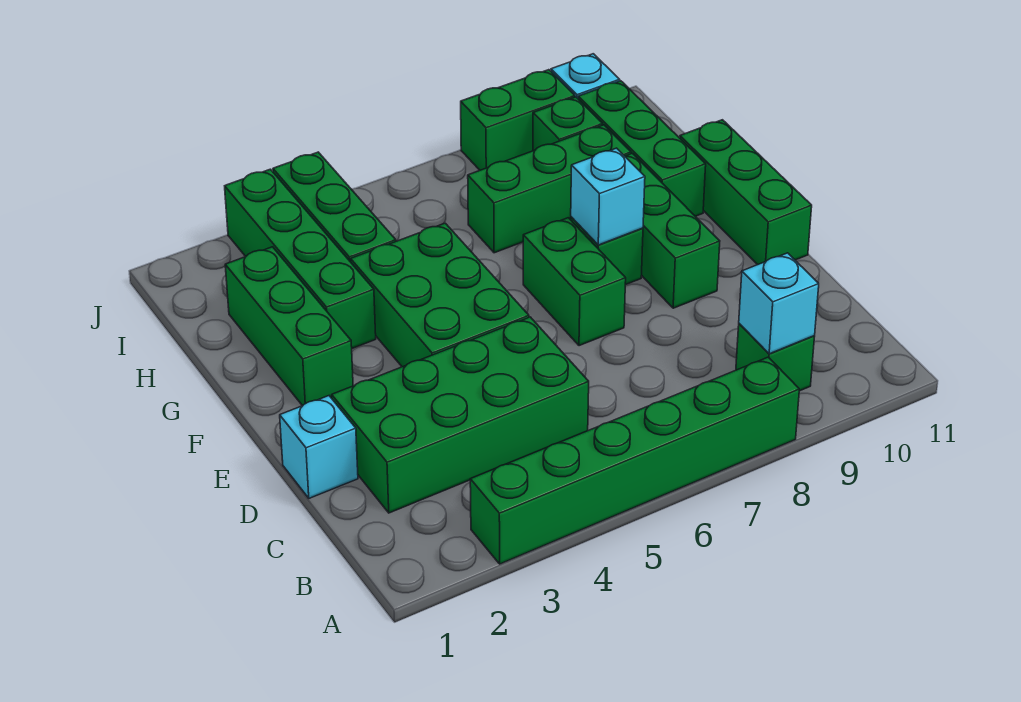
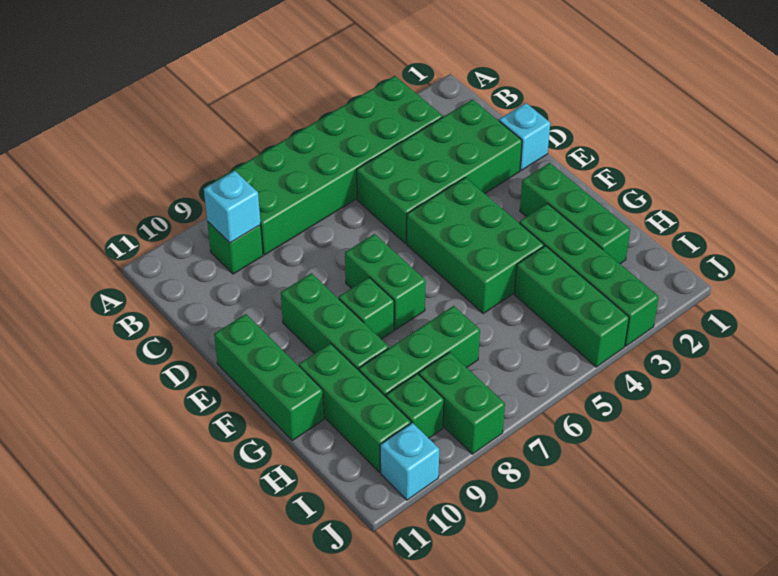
green 1x6 brick [470,357,799,564] -> green 2x6 brick [216,76,443,255]
cyan 1x1 brick [571,148,645,245] -> none
green 1x2 brick [461,70,575,170] -> green 1x2 brick turned to [419,352,505,454]

